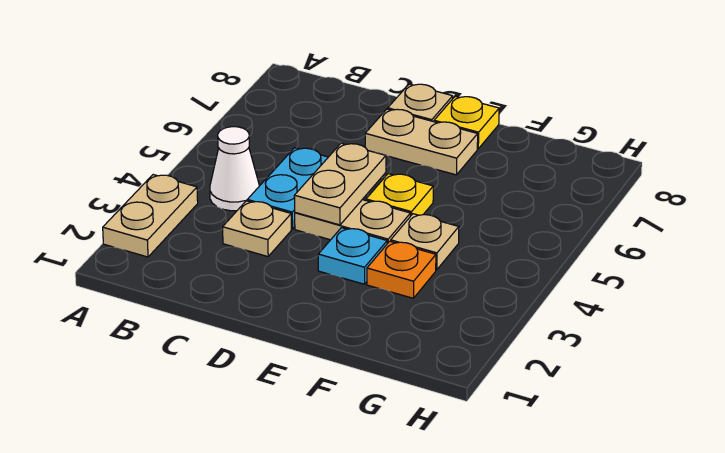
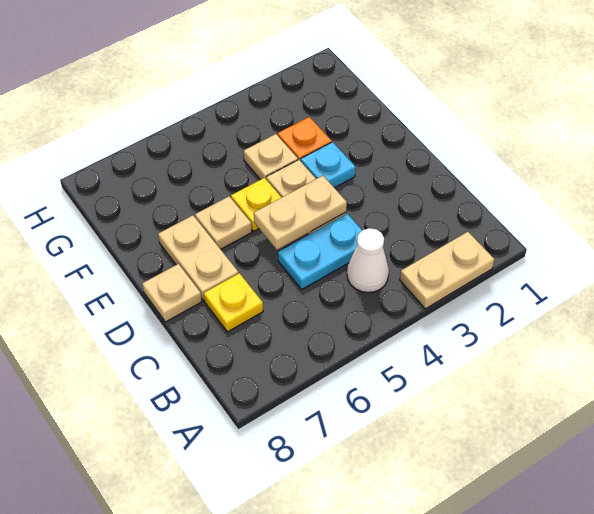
tan 1x1 plate [223,201,291,257] -> tan 1x1 plate moved to [195,196,252,249]
yellow 1x1 plate [434,96,499,149] -> yellow 1x1 plate moved to [204,273,263,332]

